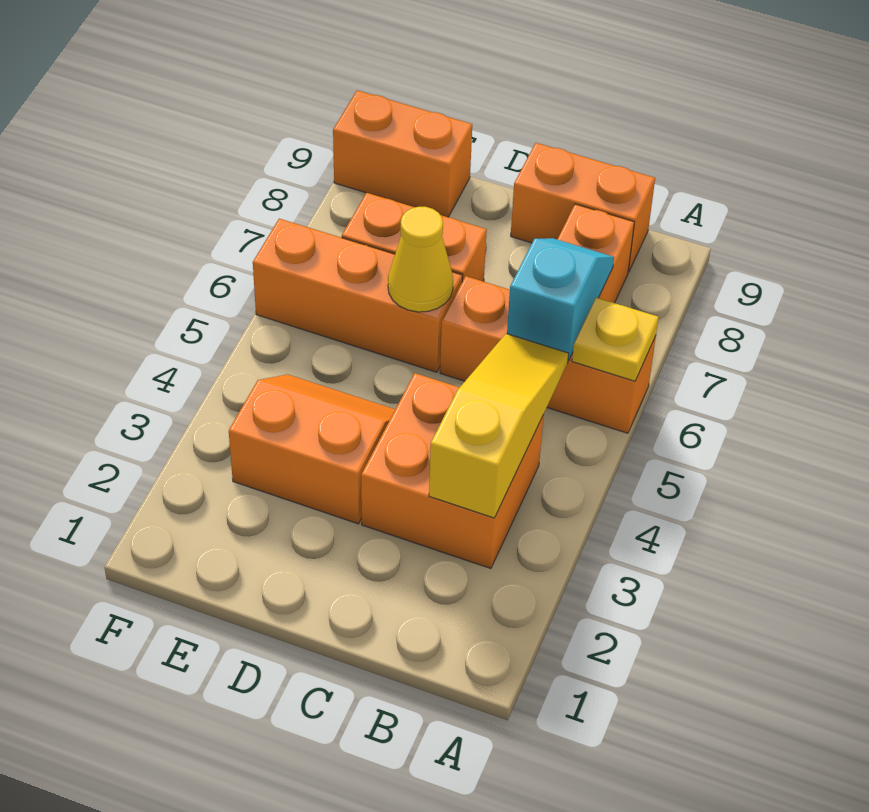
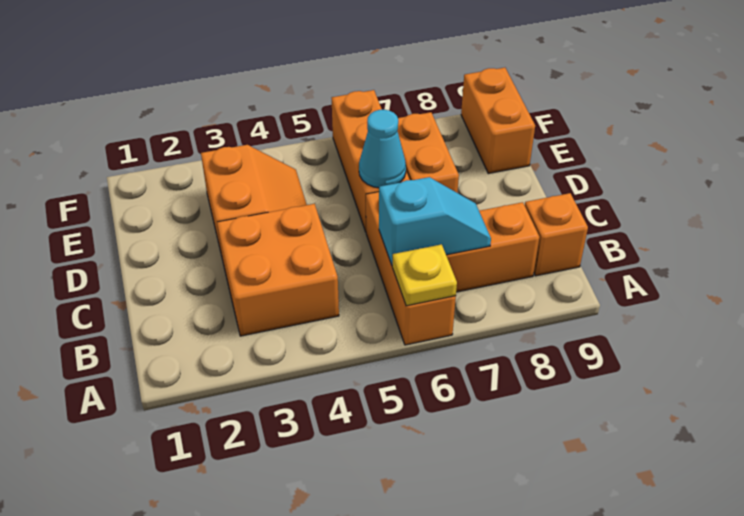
yellow 1x3 slope [429,334,569,518] -> none
orange 1x2 brick [511,143,655,272] -> orange 1x1 brick [525,193,588,276]
yellow 1x1 cone [388,207,453,312] -> cyan 1x1 cone [359,110,406,188]

